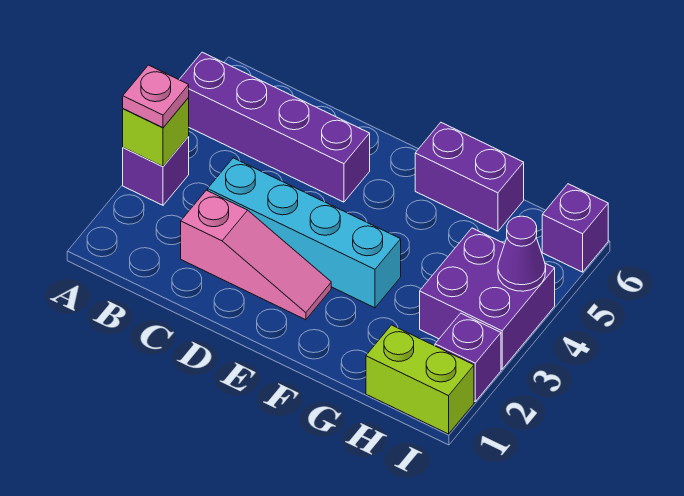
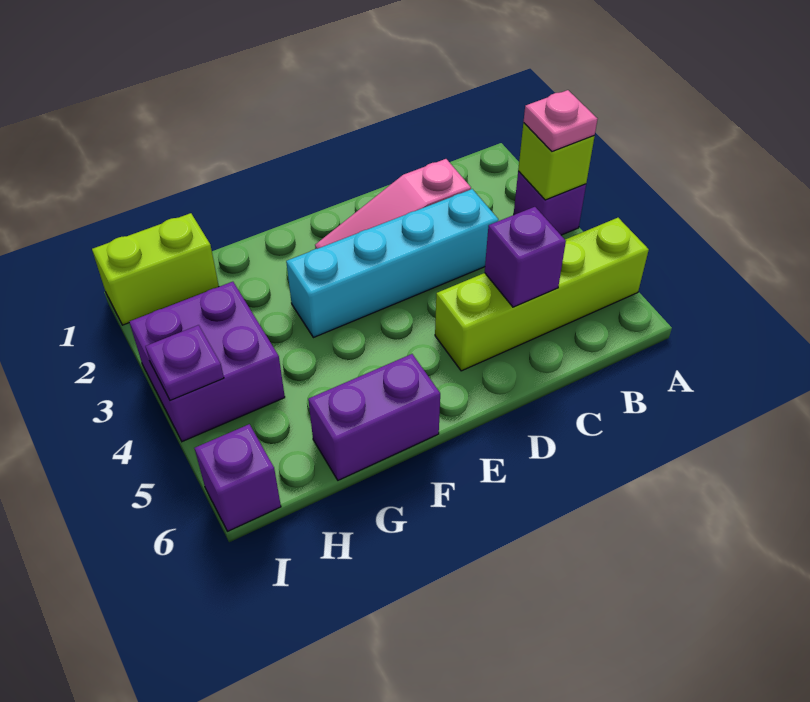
purple 1x4 brick [179,52,370,202] -> lime 1x4 brick [435,218,649,371]
purple 1x1 brick [435,313,501,401] -> purple 1x1 brick moved to [485,207,566,307]
purple 1x1 cone [498,216,546,291] -> purple 1x1 plate [145,325,224,400]

